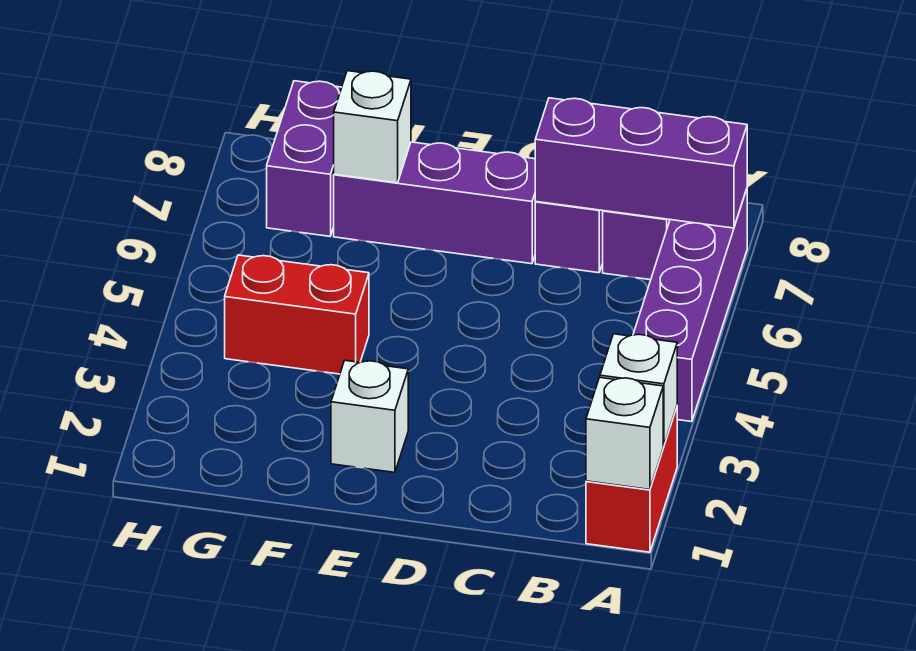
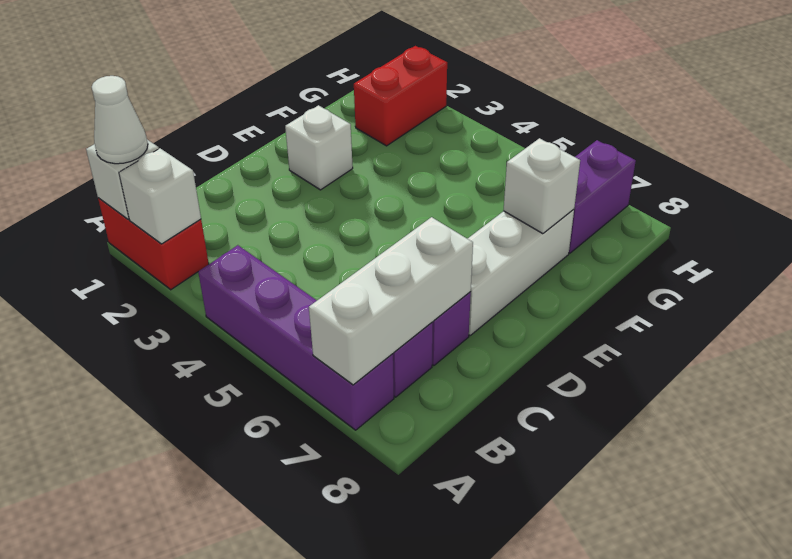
none -> white 1x1 cone [92,76,148,164]
purple 1x3 brick [535,98,747,228] -> white 1x3 brick [309,217,473,385]
purple 1x3 brick [334,142,536,264] -> white 1x3 brick [468,209,574,335]
red 1x2 brick [225,255,369,374] -> red 1x2 brick moved to [354,46,447,146]
purple 1x2 brick [267,81,342,236] -> purple 1x2 brick turned to [569,140,636,253]

